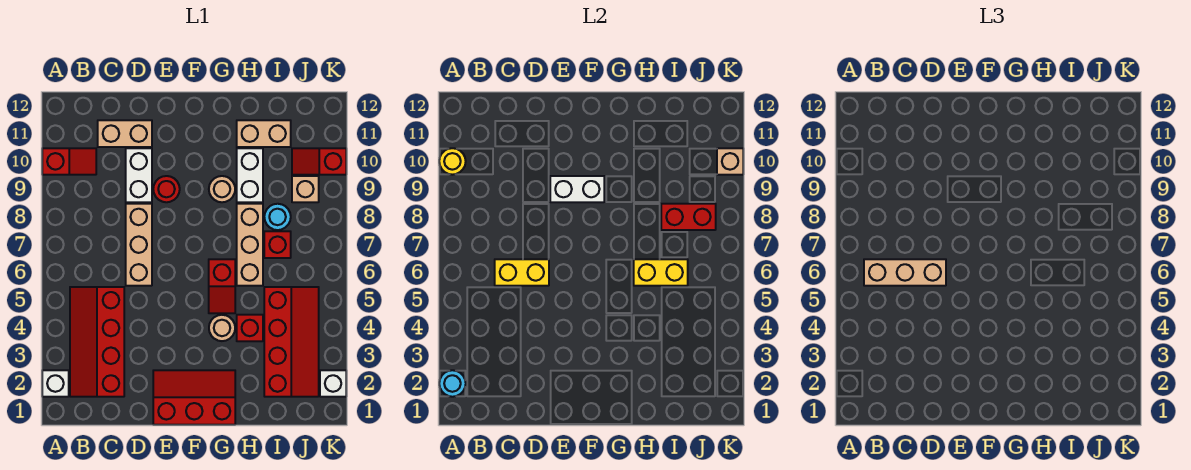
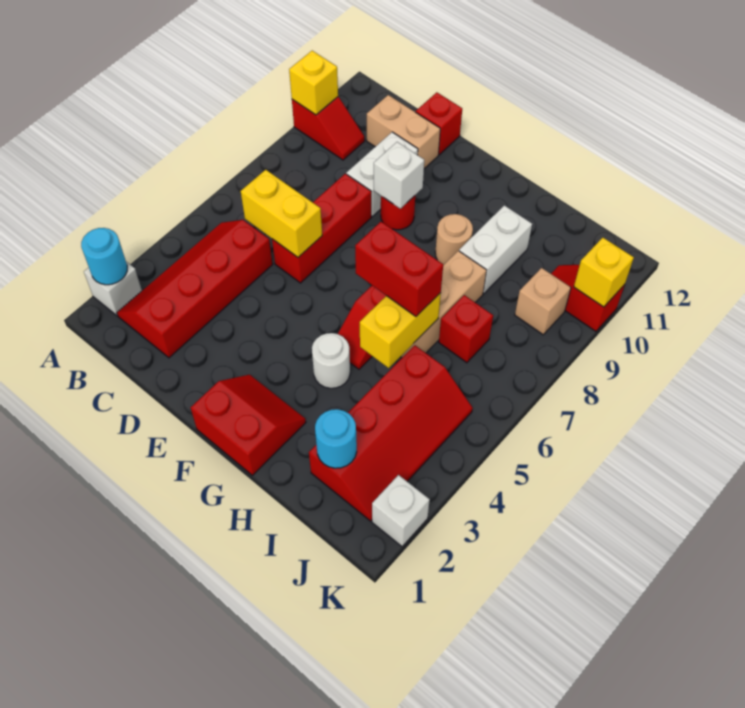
yellow 1x1 round brick [439,148,466,175] -> yellow 1x1 brick [289,51,338,115]
tan 1x3 brick [864,259,946,286] -> none
tan 1x3 brick [126,204,152,286] -> red 1x3 brick [272,174,371,283]
red 2x3 slope [153,370,235,425] -> red 2x2 slope [191,375,306,475]
white 1x2 brick [550,176,604,202] -> white 1x1 brick [374,142,424,208]
tan 1x1 round brick [209,315,235,341] -> white 1x1 round brick [312,333,350,388]
red 1x1 brick [237,315,263,341] -> red 1x1 brick moved to [416,92,462,155]
yellow 1x2 brick [634,259,688,286] -> yellow 1x2 brick turned to [360,293,441,368]
tan 1x2 brick [237,120,291,147] -> none
cyan 1x1 round brick [264,204,291,230] -> cyan 1x1 round brick moved to [315,409,357,468]
red 1x2 brick [661,204,716,230] -> red 1x2 brick moved to [355,222,443,316]
tan 1x1 brick [717,148,743,175] -> yellow 1x1 brick [574,238,634,307]

